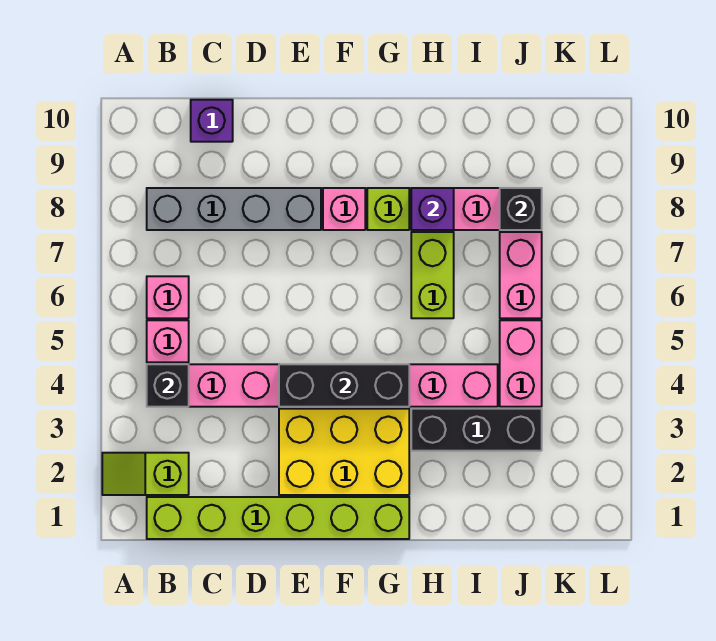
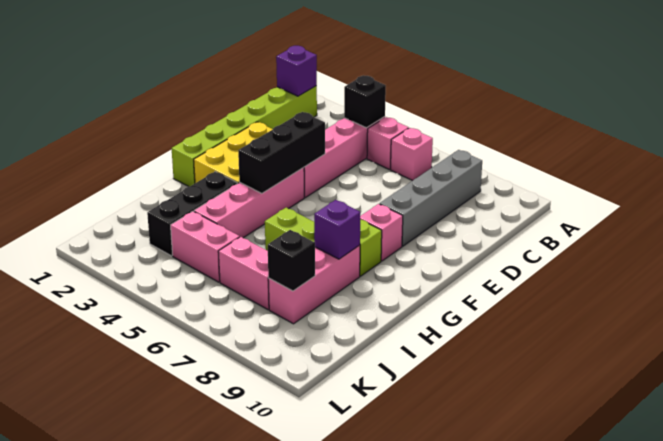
lime 1x2 slope [102,453,189,495] -> none
purple 1x1 brick [191,100,233,142] -> purple 1x1 brick moved to [276,46,317,96]

